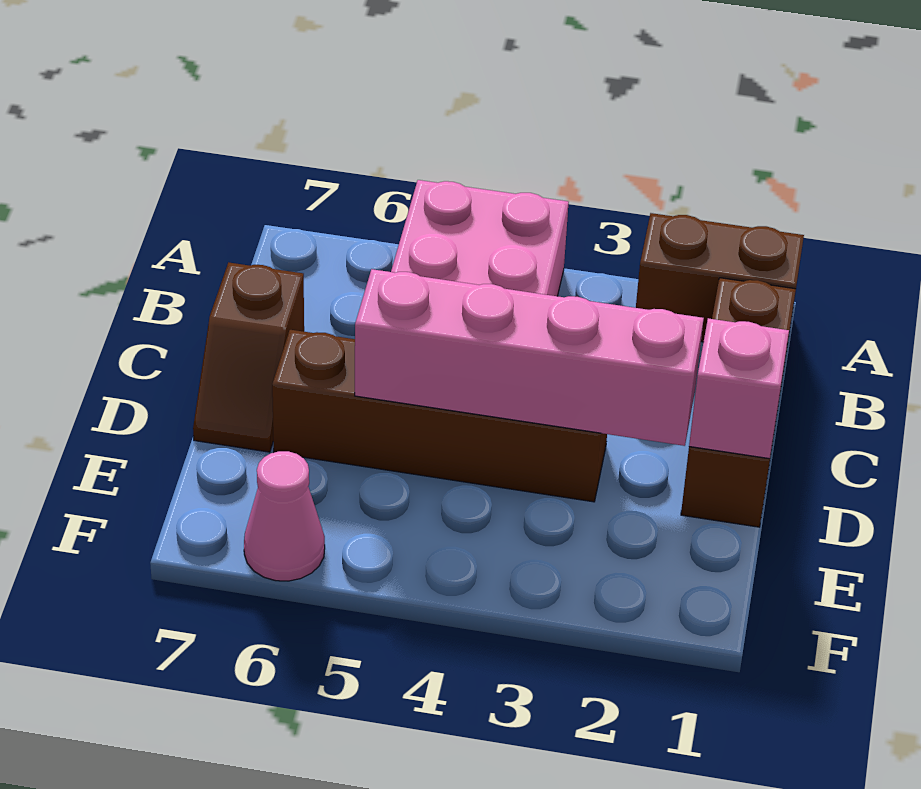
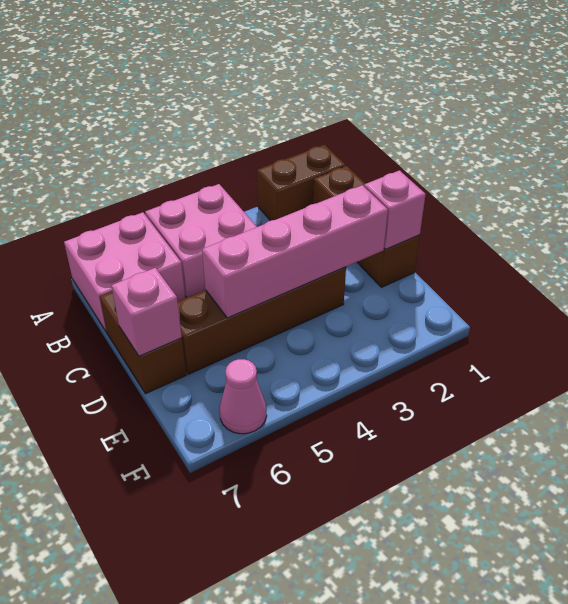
none -> pink 2x2 brick [64,212,185,332]
brown 1x2 slope [193,262,304,452] -> brown 1x2 brick [100,291,186,394]
none -> pink 1x1 brick [112,268,182,356]

